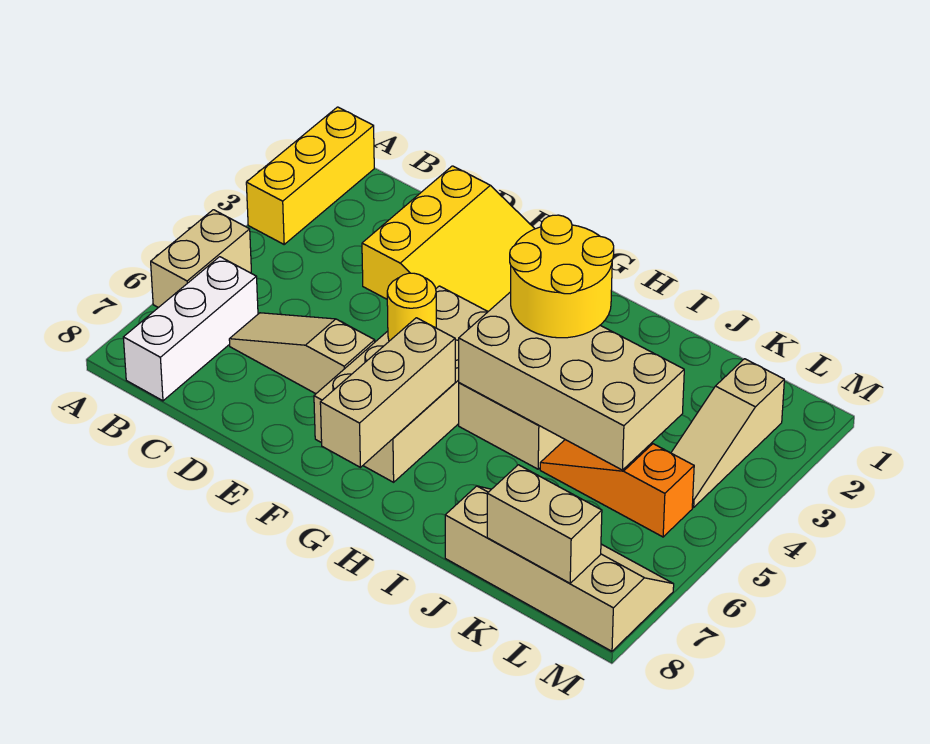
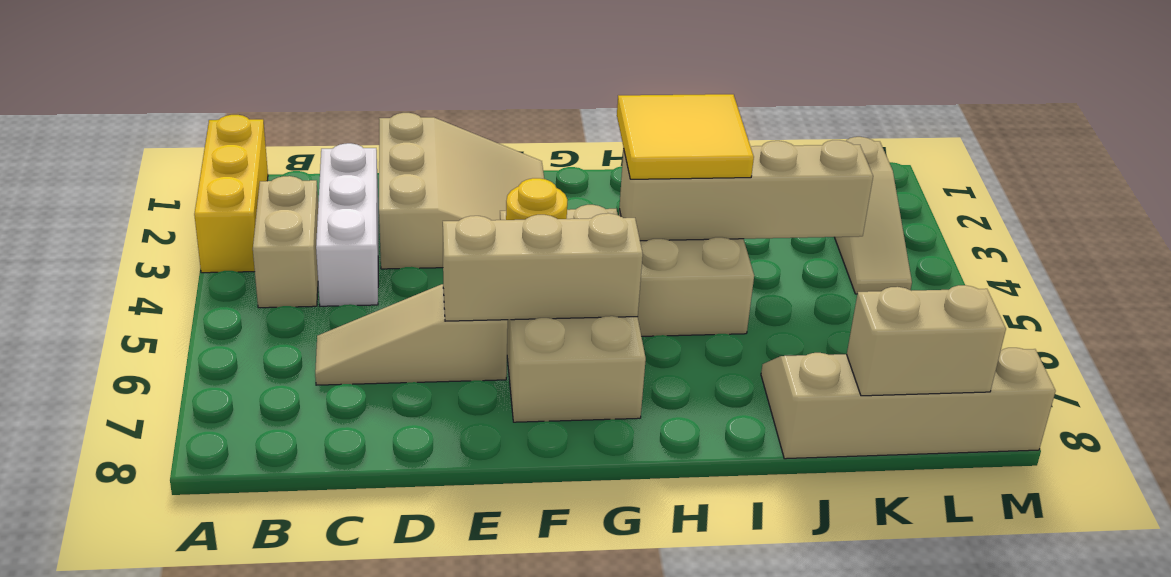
tan 1x2 brick [151,210,251,308] -> tan 1x2 brick moved to [253,176,318,308]
white 1x3 brick [123,257,258,401] -> white 1x3 brick moved to [316,143,378,306]
yellow 3x3 slope [362,166,535,311] -> tan 3x3 slope [379,113,544,269]
tan 1x3 brick [320,318,455,467] -> tan 1x3 brick turned to [443,213,643,321]
yellow 2x2 round brick [510,215,614,338] -> yellow 2x2 tile [617,94,754,179]
tan 2x4 brick [459,292,684,470] -> tan 1x4 brick [619,140,873,241]
orange 1x3 slope [540,440,694,537] -> none

